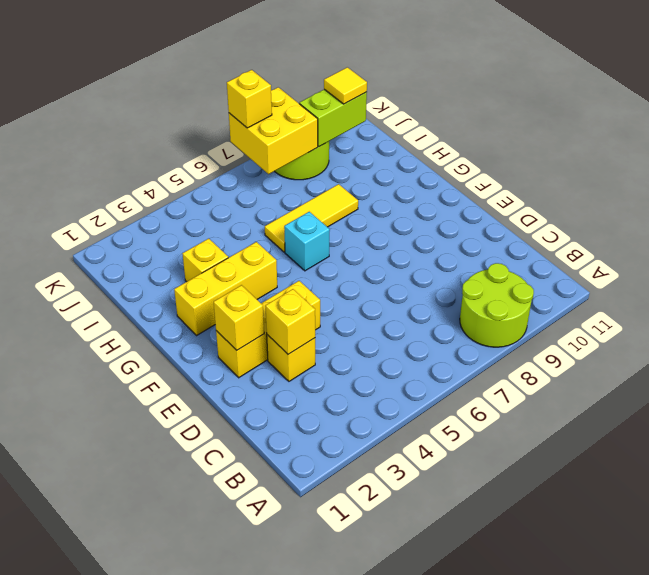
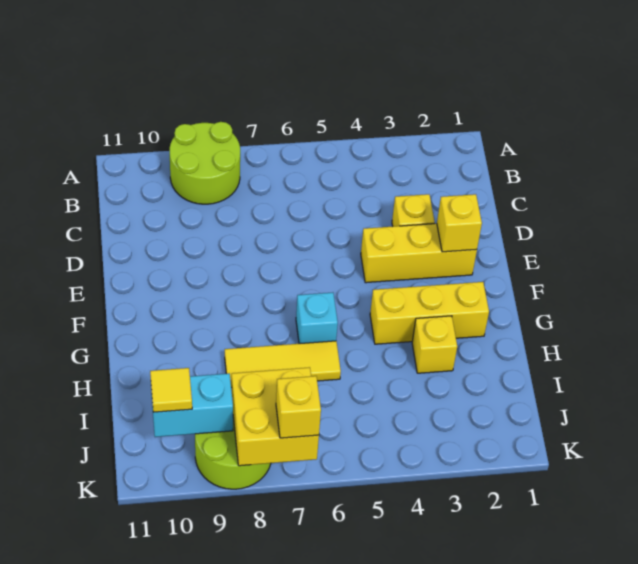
yellow 1x1 brick [265,289,315,354] -> none
lime 1x2 brick [299,89,367,146] -> cyan 1x2 brick [151,374,233,437]

